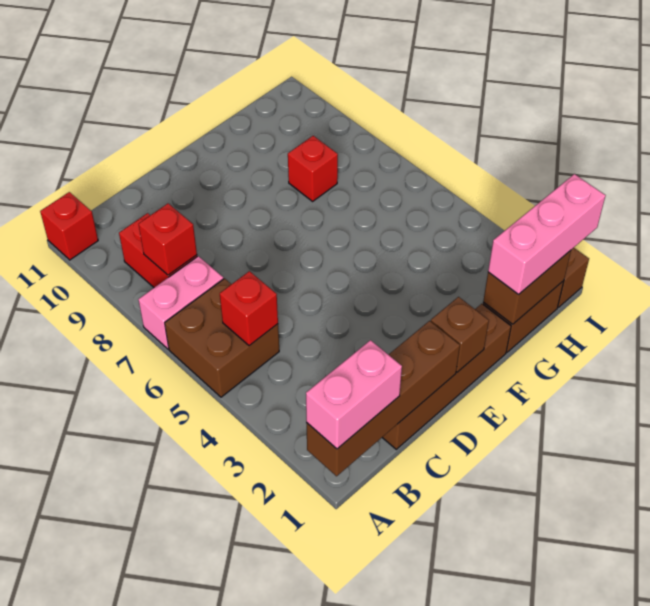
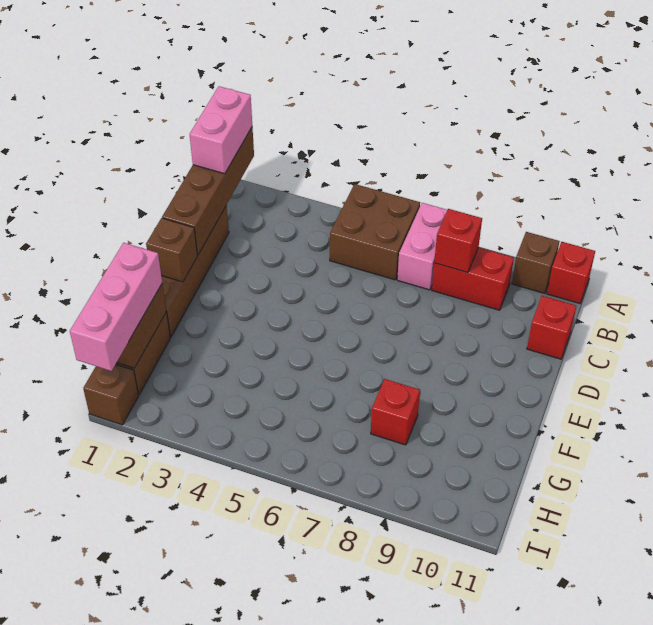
none -> brown 1x1 brick [512,232,560,294]
red 1x1 brick [220,271,278,346] -> red 1x1 brick moved to [527,296,576,359]

